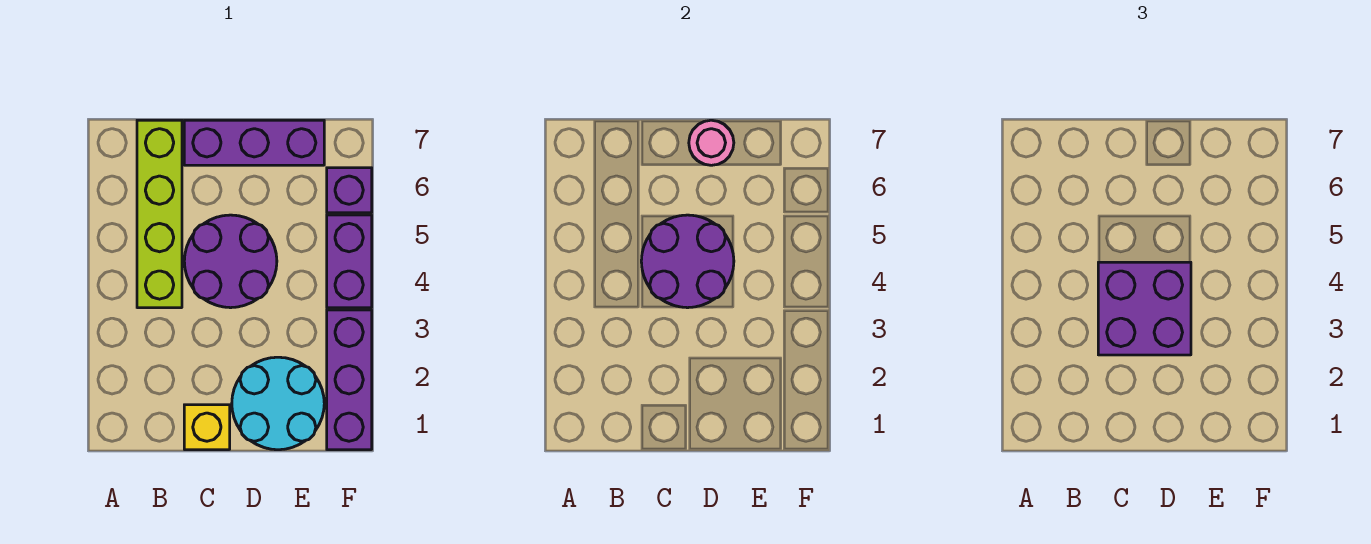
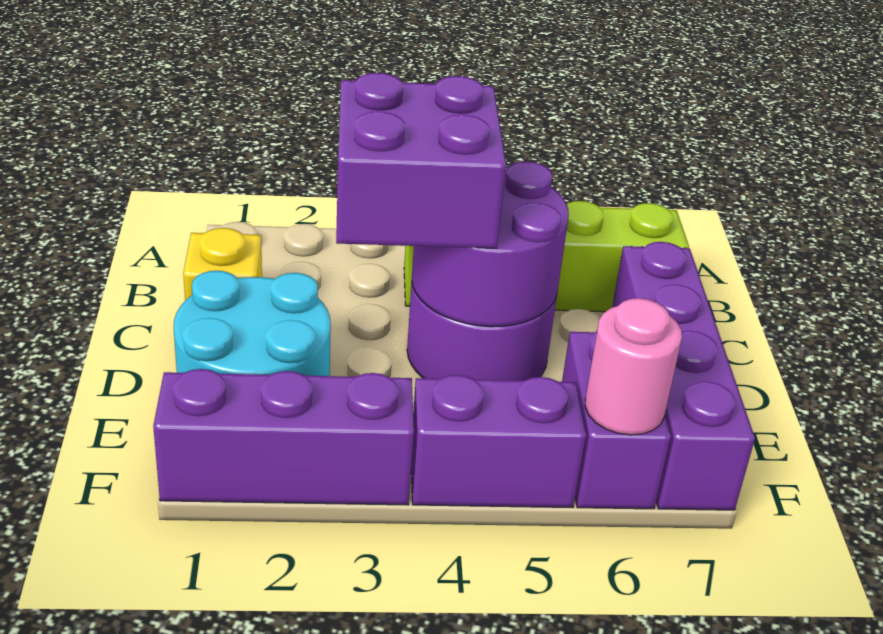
purple 1x3 brick [184,120,324,165] -> purple 1x4 brick [612,242,755,510]
pink 1x1 round brick [689,120,734,165] -> pink 1x1 round brick moved to [585,298,682,435]
purple 1x1 brick [327,168,372,213] -> purple 1x2 brick [562,331,671,509]

